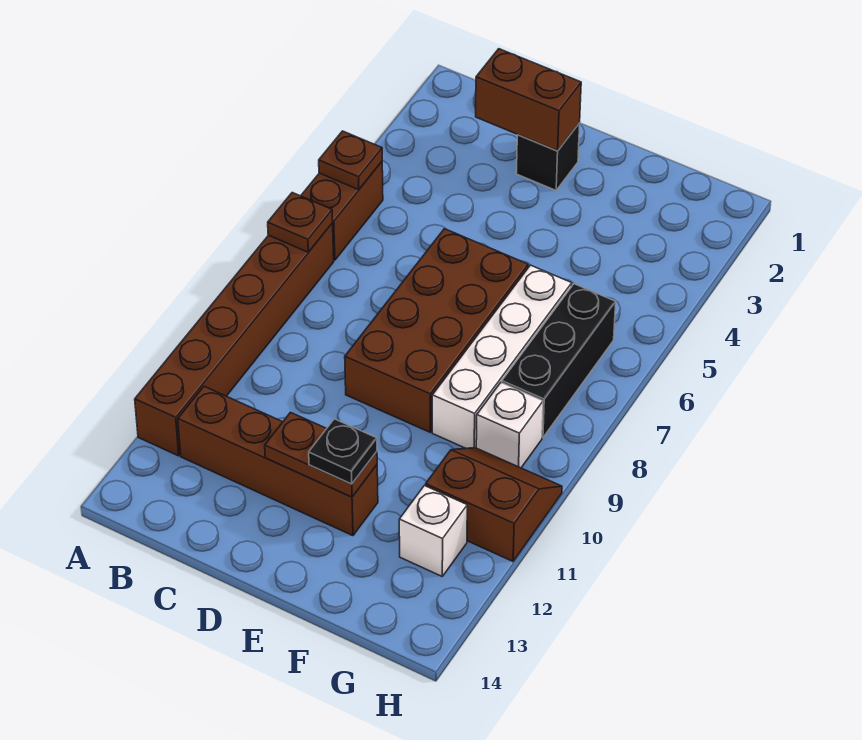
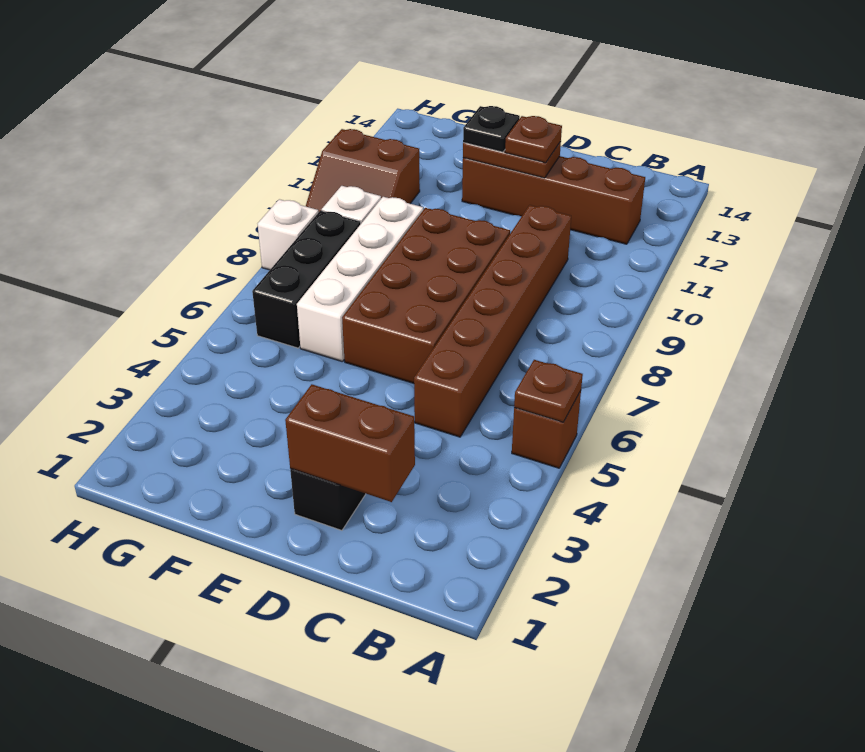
brown 1x2 brick [301,162,383,260] -> brown 1x1 brick [512,391,581,468]
brown 1x6 brick [135,223,334,456] -> brown 1x6 brick moved to [414,205,571,437]
brown 1x1 plate [268,193,333,252] -> brown 1x1 plate moved to [505,116,562,163]
white 1x1 brick [399,486,467,576] -> white 1x1 brick moved to [258,199,319,270]

